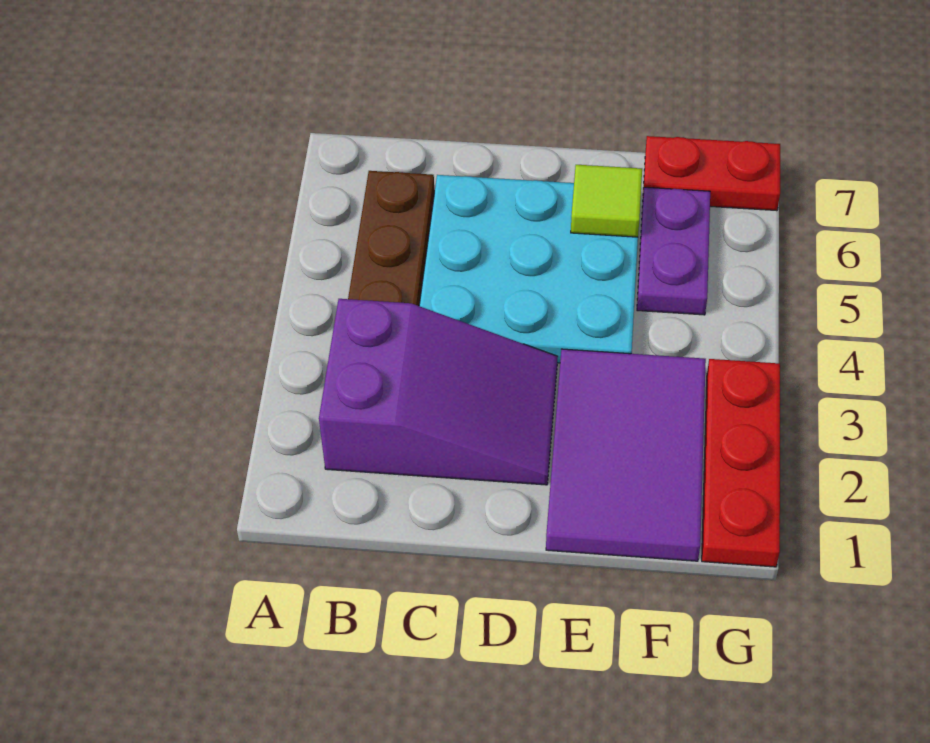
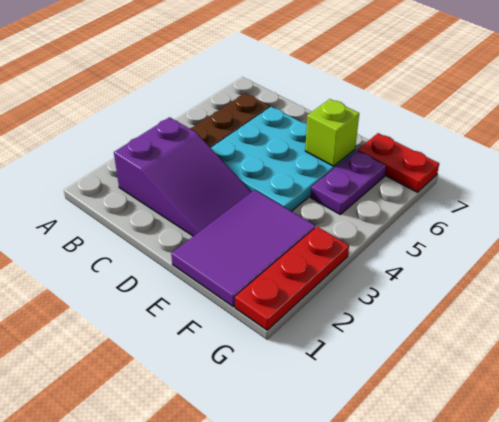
lime 1x1 tile [571,165,642,237] -> lime 1x1 brick [305,99,359,166]

